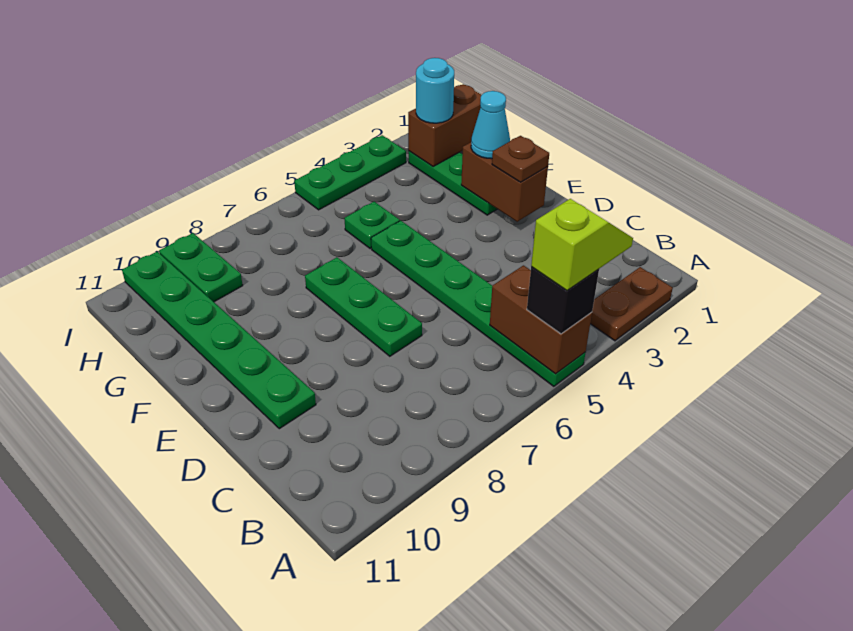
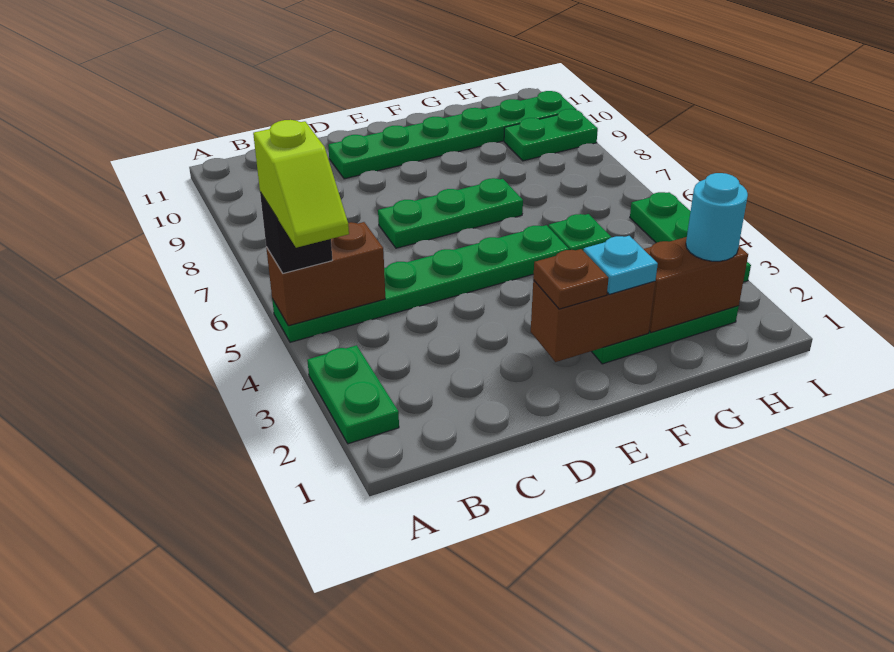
brown 1x2 plate [590,267,673,341] -> green 1x2 plate [307,345,399,444]
cyan 1x1 cone [471,91,510,159] -> cyan 1x1 plate [584,236,658,294]
brown 1x2 brick [408,84,481,166] -> brown 1x2 brick turned to [644,237,748,333]

